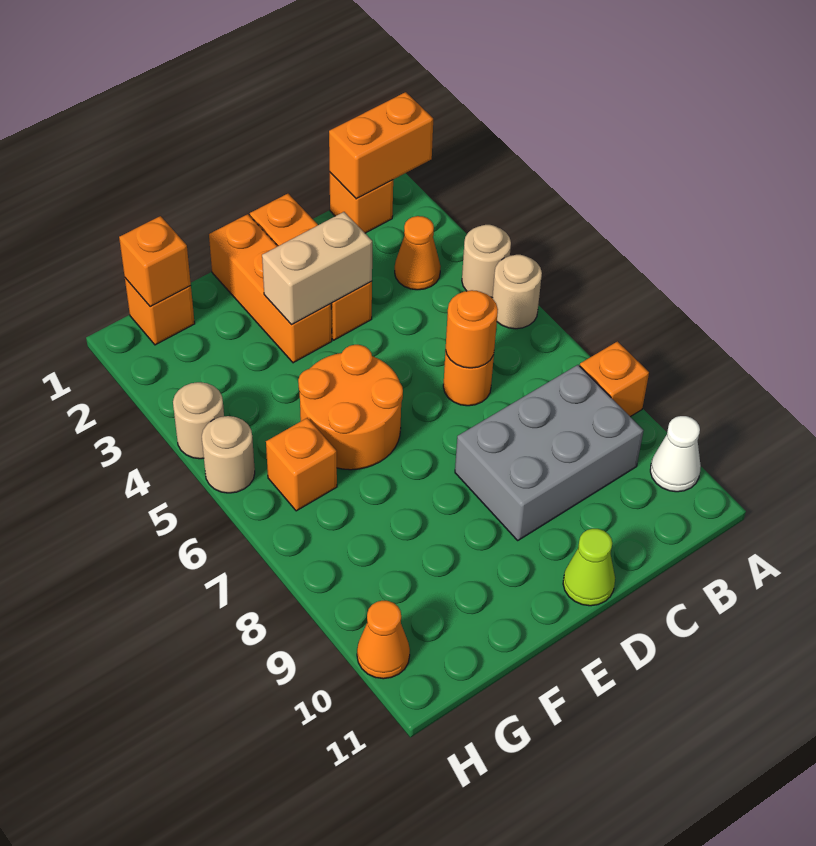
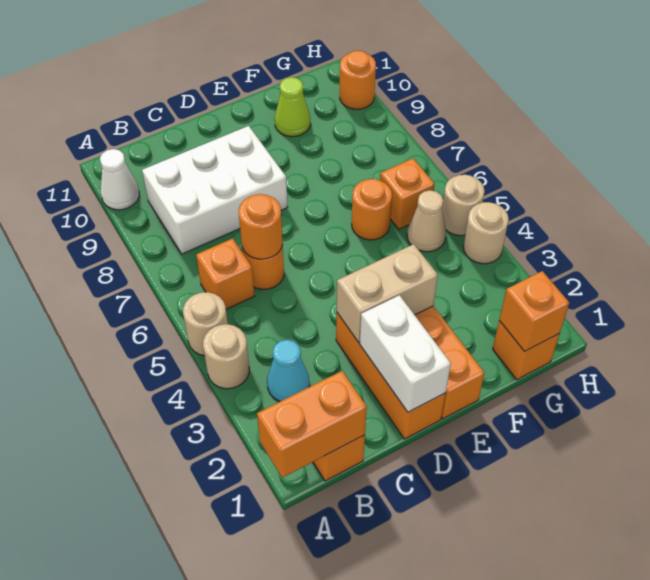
orange 1x1 brick [580,341,649,417] -> orange 1x1 brick moved to [196,238,254,309]
orange 1x1 cone [395,216,441,290] -> cyan 1x1 cone [267,340,309,401]
grey 2x3 brick [455,365,643,540] -> white 2x3 brick [142,126,287,254]
none -> white 1x2 brick [360,295,451,412]
lime 1x1 cone [563,529,615,606] -> lime 1x1 cone moved to [275,77,310,137]
orange 2x2 round brick [298,345,403,470] -> orange 1x1 round brick [352,179,392,240]
none -> tan 1x1 cone [407,190,446,252]
orange 1x1 cone [357,601,410,679] -> orange 1x1 round brick [340,51,376,109]

